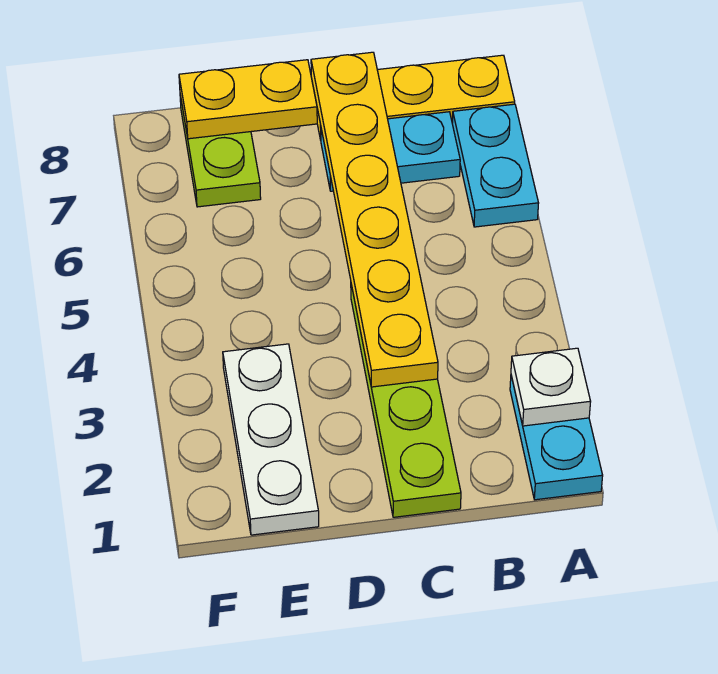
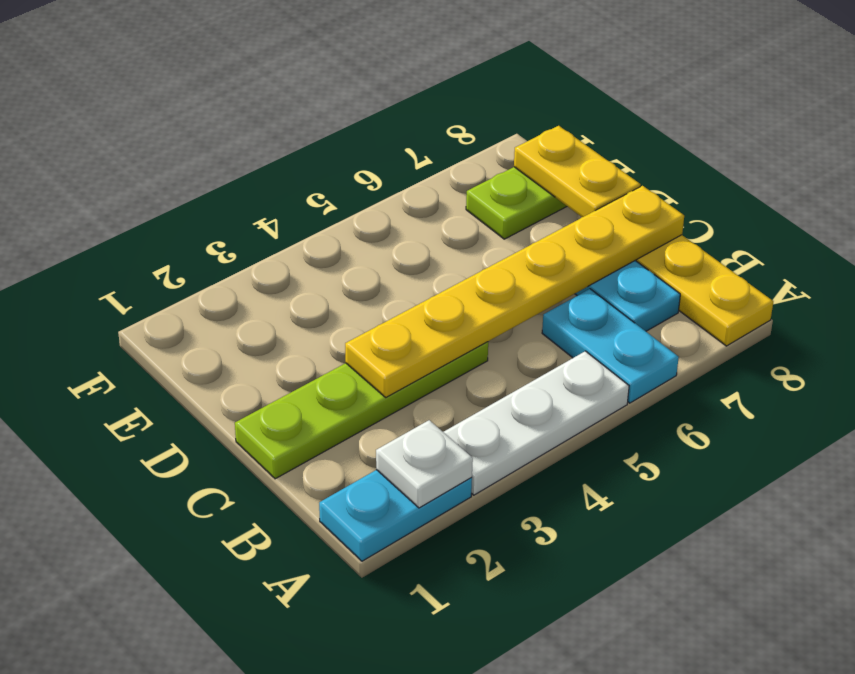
cyan 1x2 plate [452,104,539,227] -> cyan 1x2 plate turned to [542,289,679,403]
white 1x3 plate [223,344,319,535] -> white 1x3 plate moved to [444,351,629,495]

